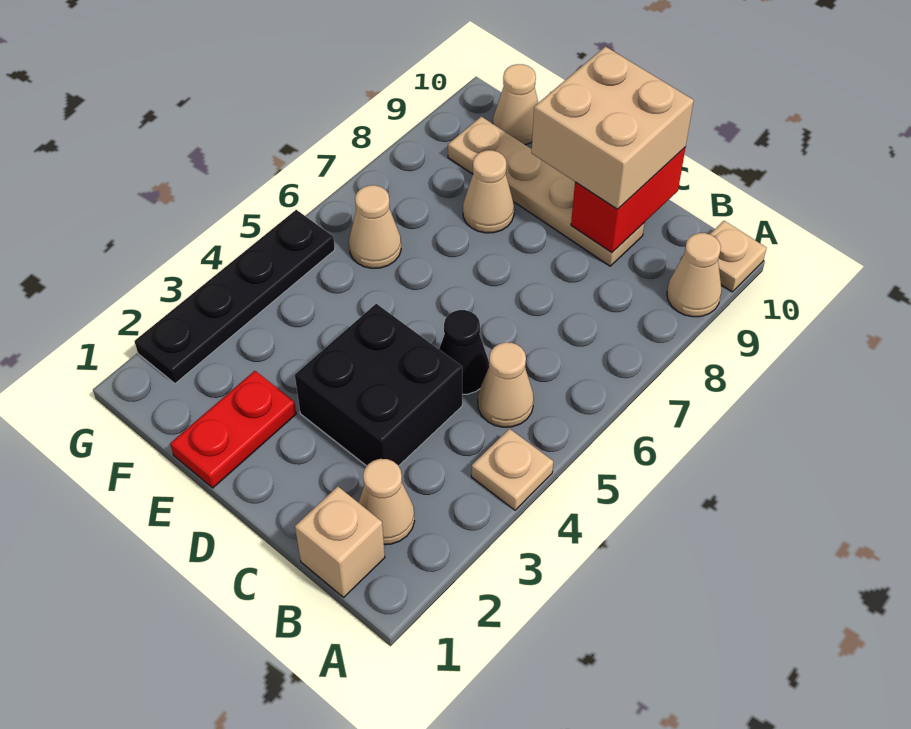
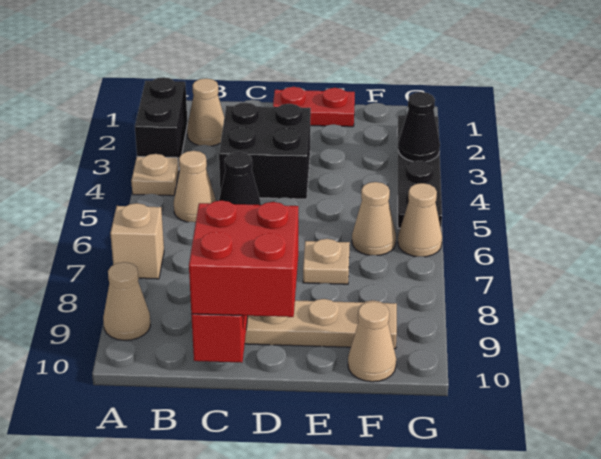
none -> black 1x2 brick [135,77,187,168]
tan 1x1 plate [710,221,767,292] -> tan 1x1 plate moved to [303,239,350,284]
tan 1x1 brick [295,486,385,597] -> tan 1x1 brick moved to [110,203,164,279]
tan 2x2 brick [531,46,694,209] -> red 2x2 brick [189,200,298,317]
red 1x2 plate [170,371,296,488] -> red 1x2 plate turned to [273,87,355,127]
tan 1x1 cone [463,150,514,233] -> tan 1x1 cone moved to [398,183,442,257]
none -> black 1x1 cone [398,92,440,162]

